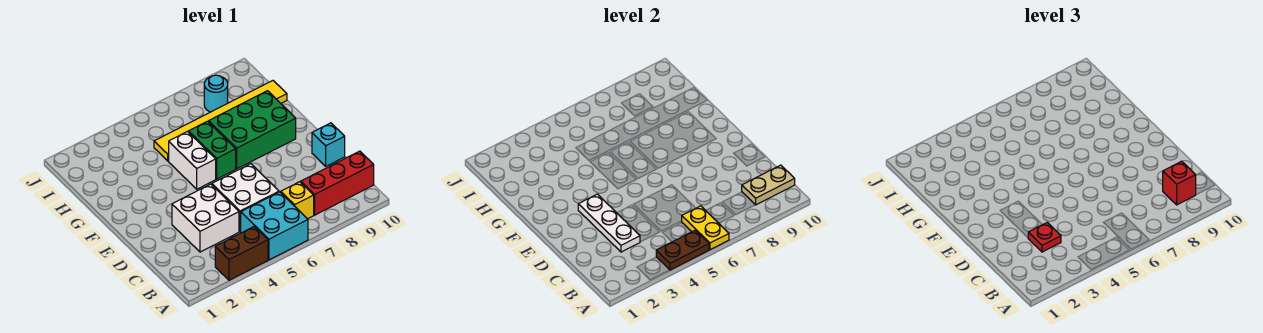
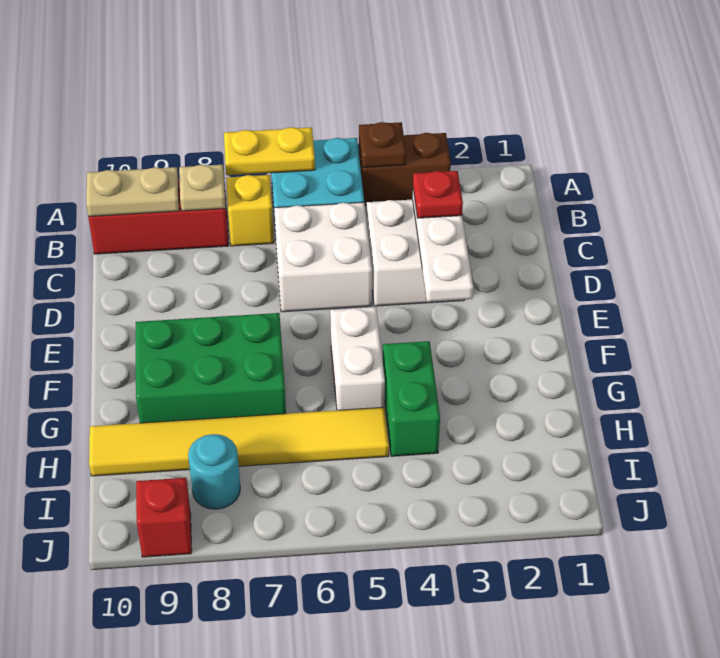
brown 1x2 plate [656,230,709,270] -> brown 1x1 plate [359,122,406,168]
yellow 1x2 plate [682,206,729,250] -> yellow 1x2 plate turned to [224,127,315,175]
none -> tan 1x1 plate [179,165,226,211]
red 1x1 brick [1163,161,1196,205] -> red 1x1 brick moved to [136,478,192,557]
cyan 1x1 brick [312,123,345,166] -> none
green 1x2 brick [189,121,236,179] -> green 1x2 brick moved to [383,341,440,456]

